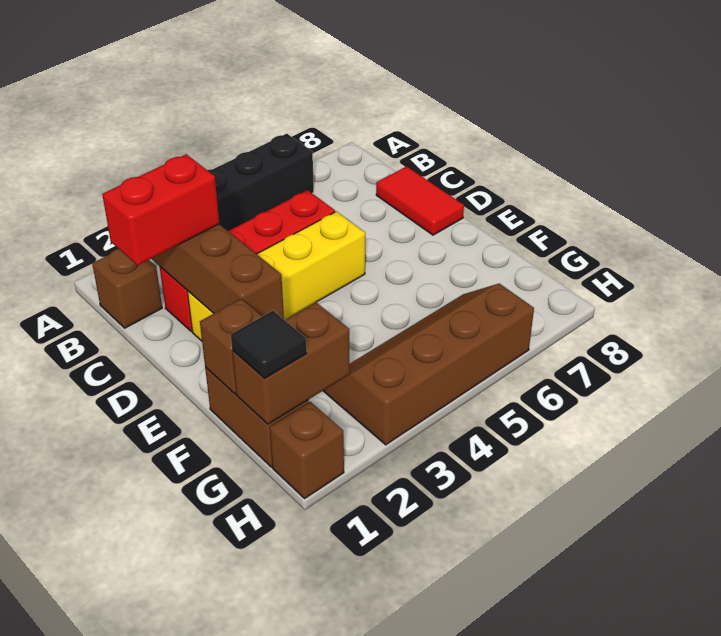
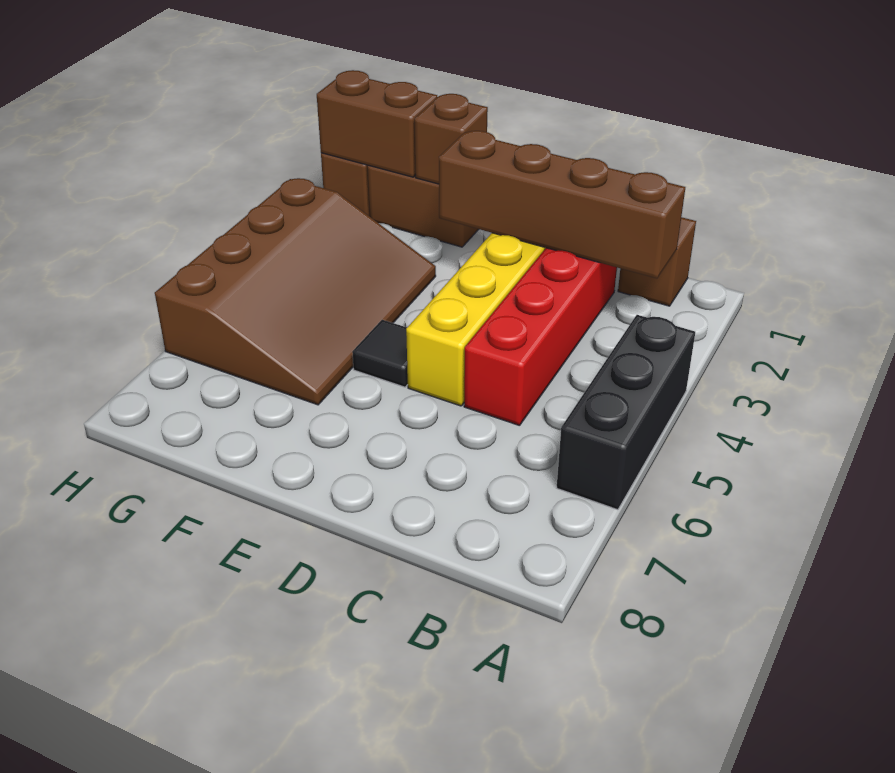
red 1x2 brick [102,154,219,265] -> none
red 1x2 tile [376,166,464,235] -> none
brown 1x2 brick [232,303,350,424] -> brown 1x2 brick turned to [317,70,437,177]
black 1x1 tile [231,311,307,379] -> black 1x1 tile moved to [352,320,408,387]
brown 2x4 slope [323,283,534,445] -> brown 3x4 slope [155,178,436,405]

